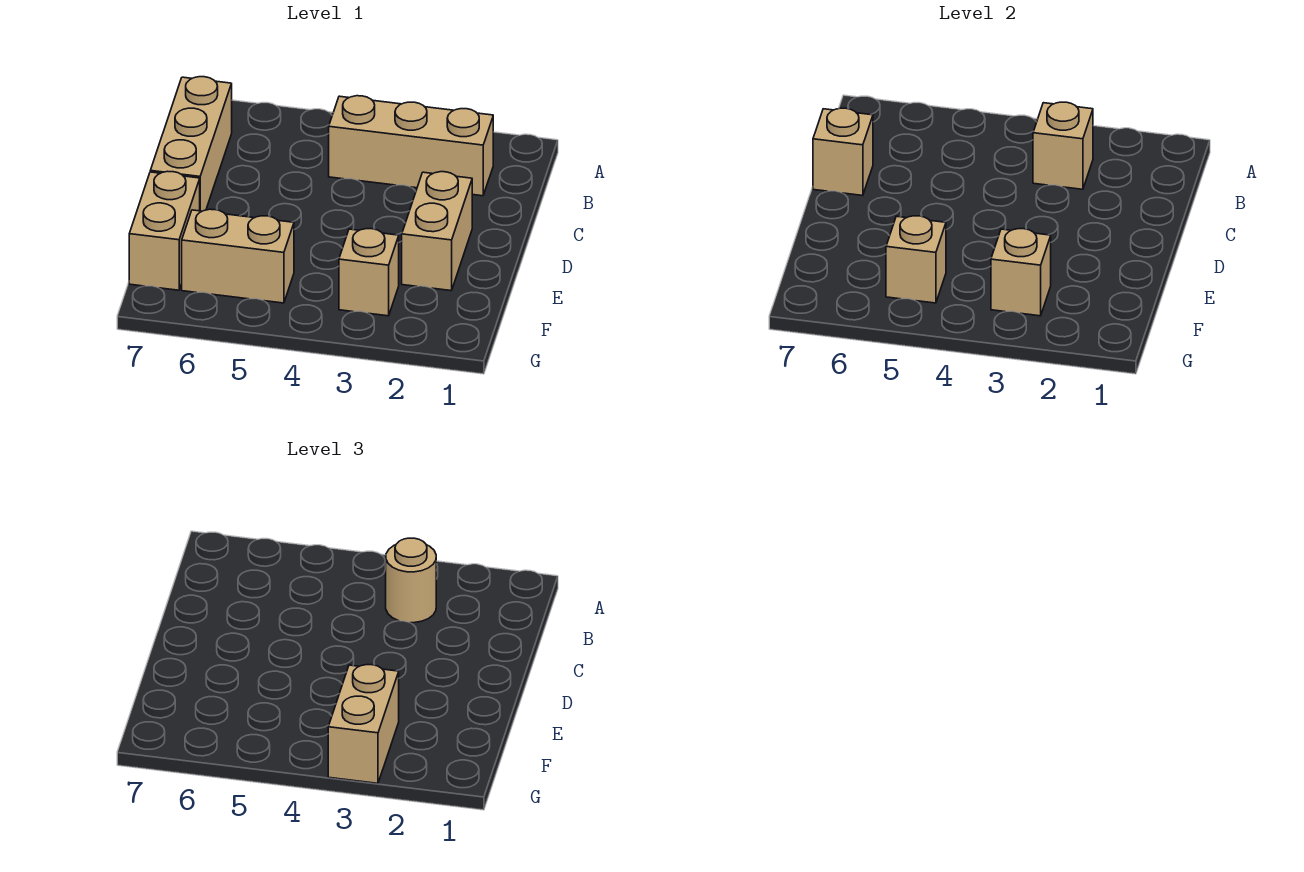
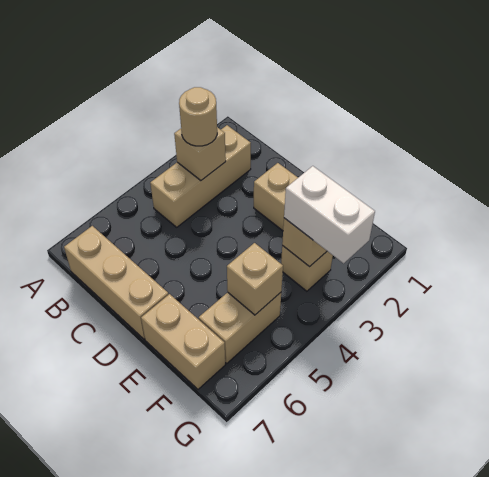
tan 1x1 brick [813,108,873,196] -> none
tan 1x2 brick [328,665,399,783] -> white 1x2 brick [284,166,375,263]

